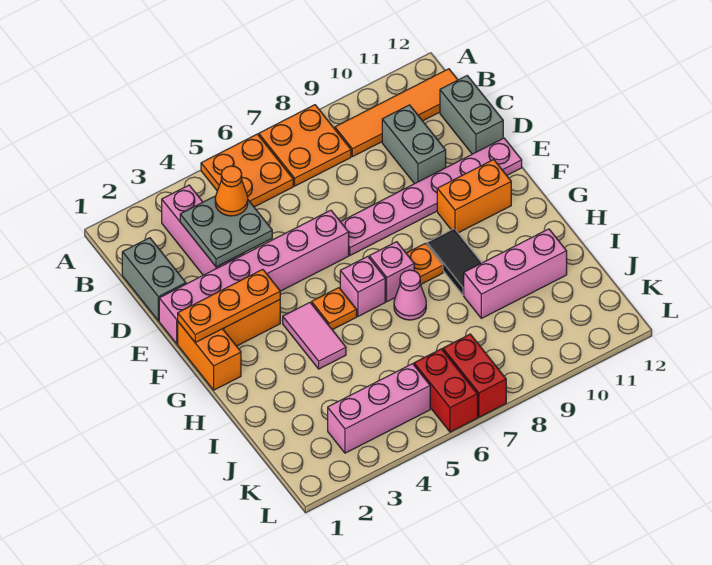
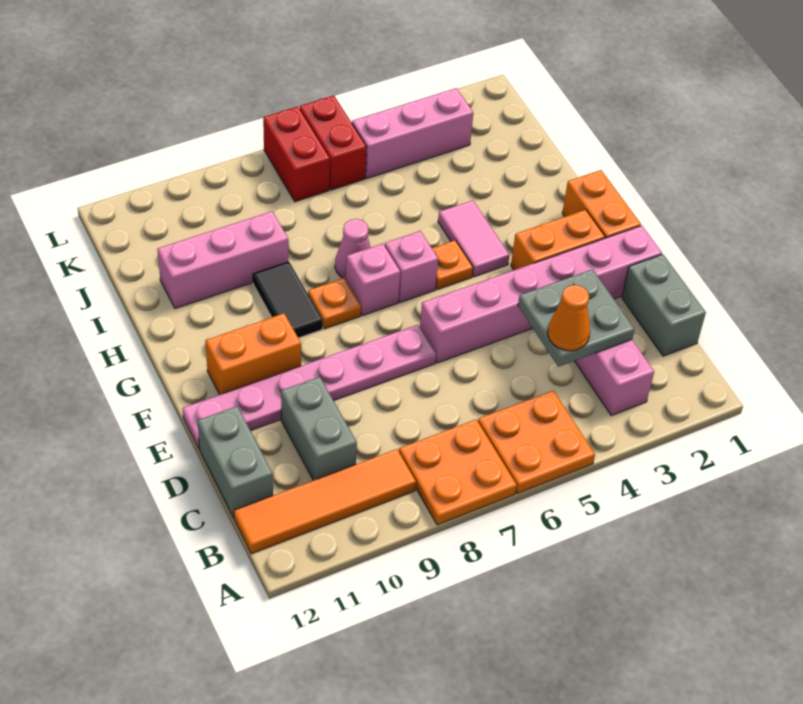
orange 1x3 plate [178,269,280,342] -> none

